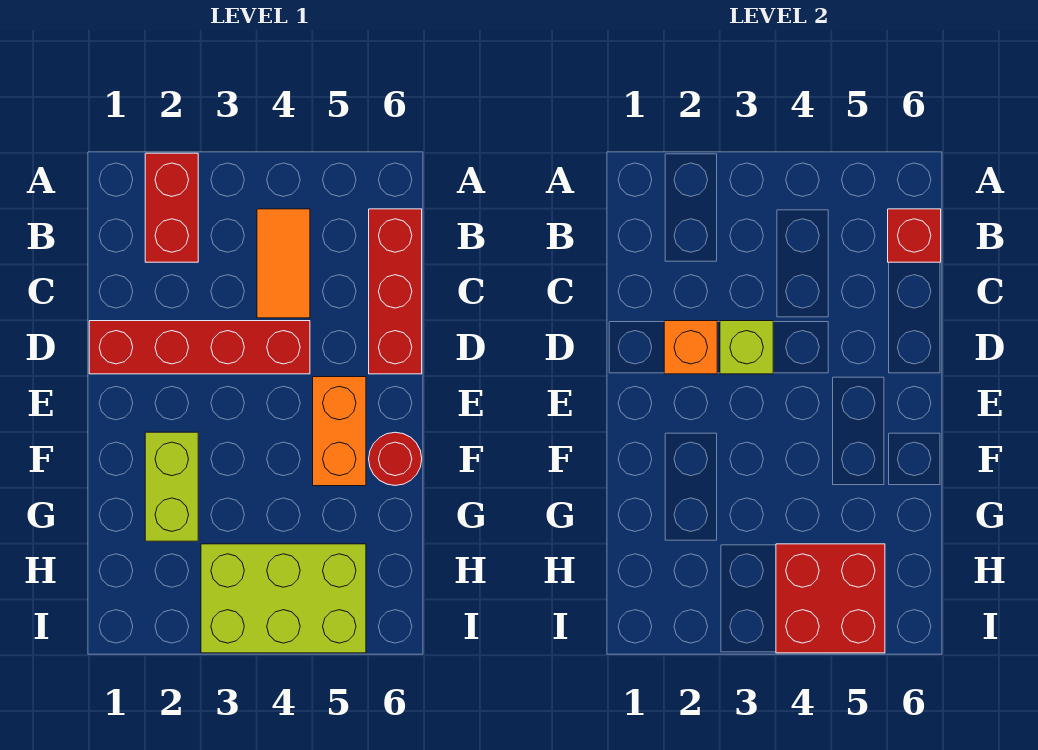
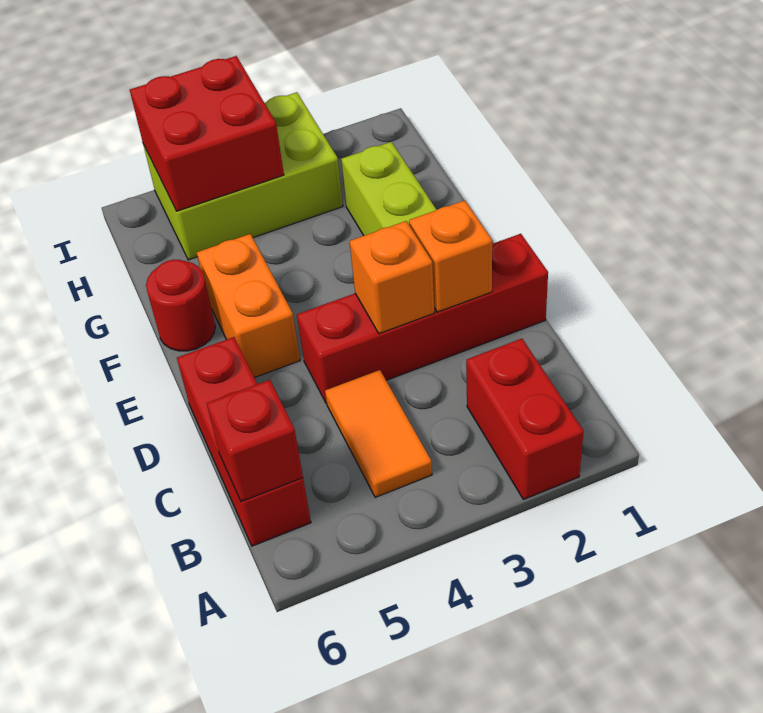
lime 1x1 brick [720,321,773,374] -> orange 1x1 brick [350,221,434,334]

